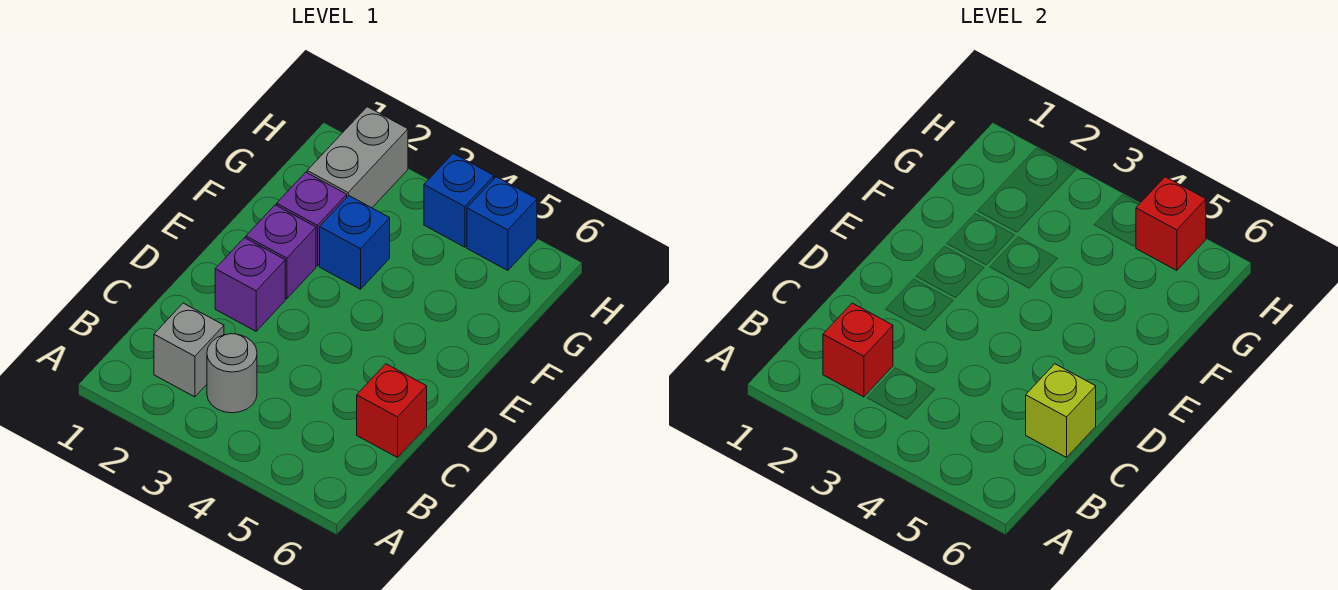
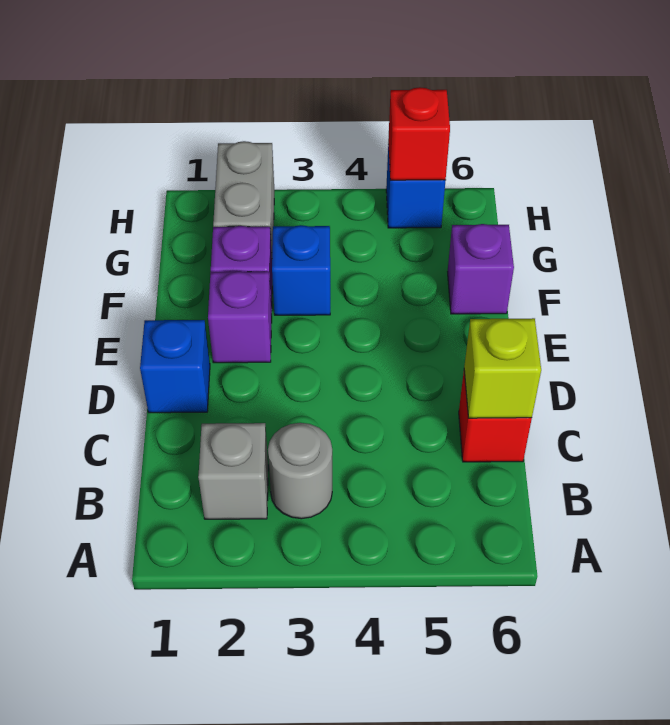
red 1x1 brick [823,303,893,397] -> none
purple 1x1 brick [215,238,285,331] -> purple 1x1 brick moved to [448,224,514,314]
blue 1x1 brick [424,154,494,247] -> blue 1x1 brick moved to [140,320,210,413]

